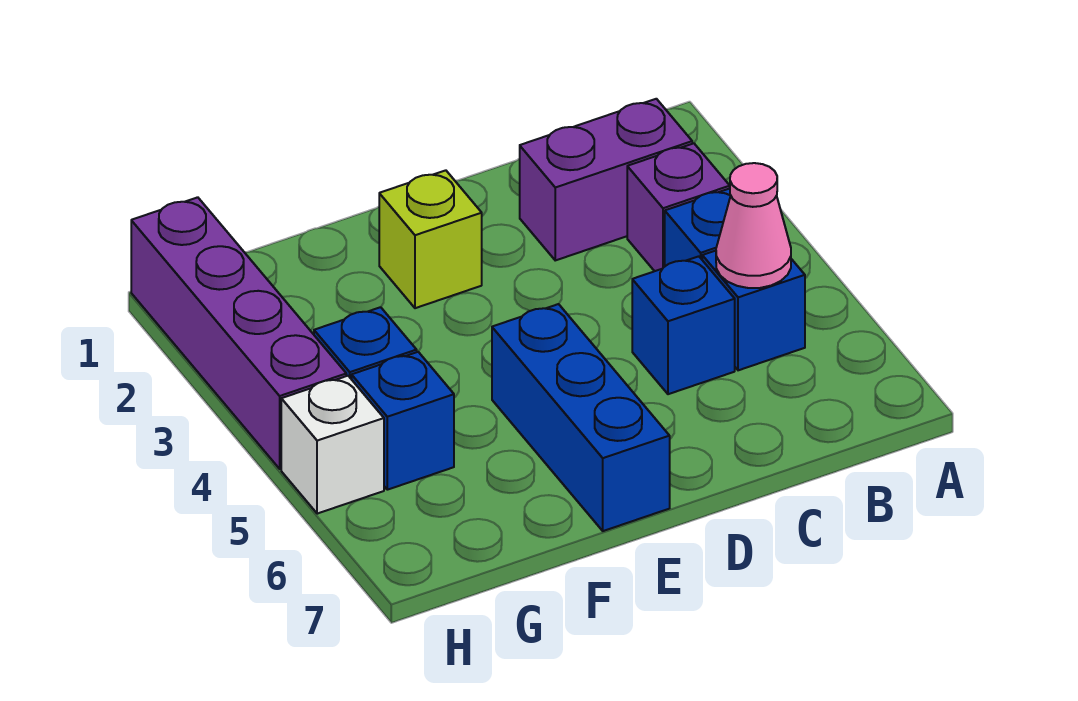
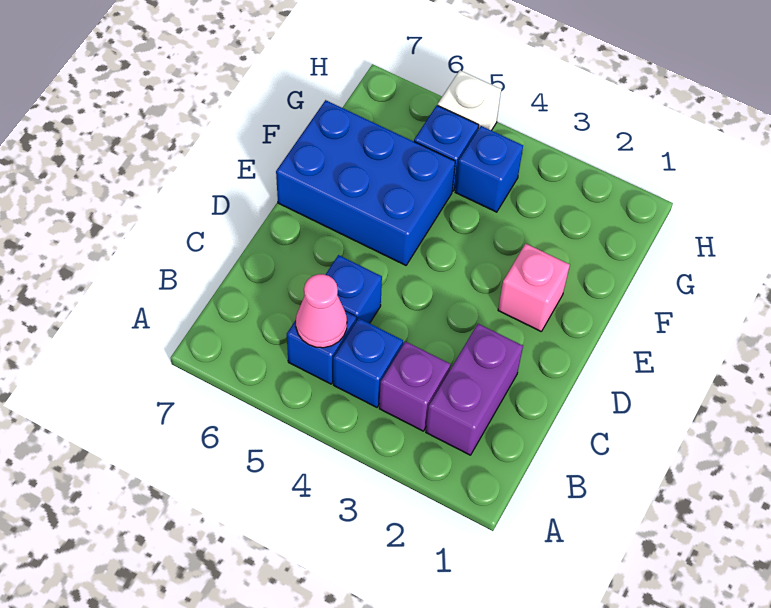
lime 1x1 brick [379,170,482,308] -> pink 1x1 brick [498,244,570,332]
blue 1x3 brick [492,304,670,531] -> blue 2x3 brick [276,100,455,265]
purple 1x4 brick [131,197,346,469] -> none

